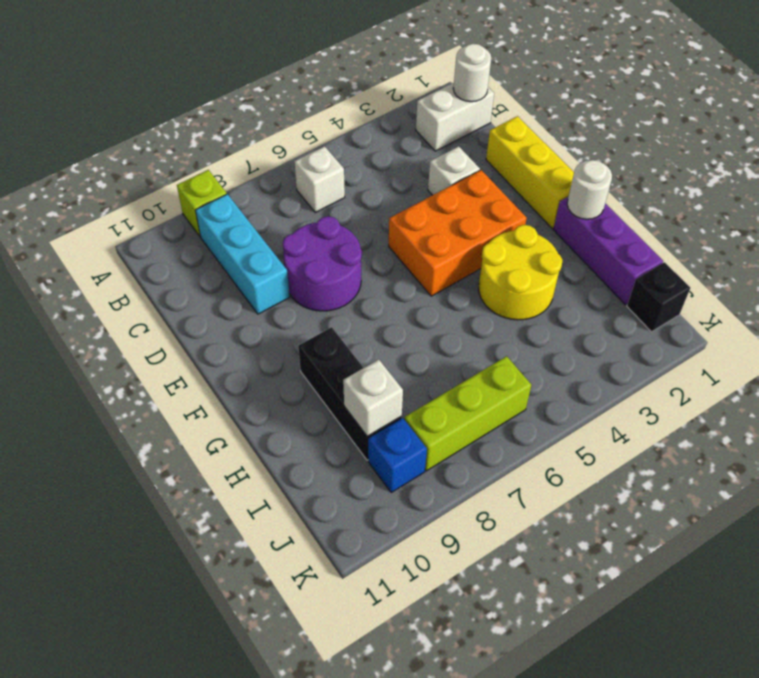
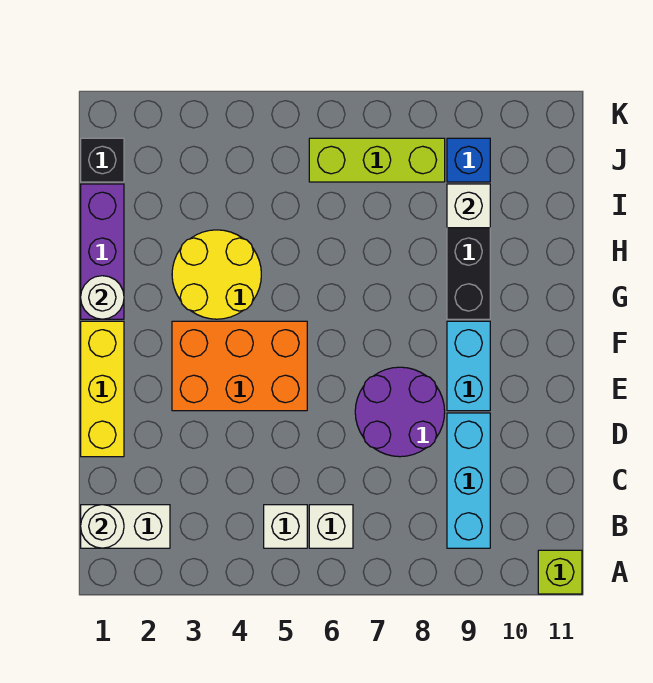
lime 1x1 brick [177,170,227,237] -> lime 1x1 brick moved to [538,550,582,594]
white 1x1 brick [428,146,480,195] -> white 1x1 brick moved to [264,505,307,548]
none -> cyan 1x2 brick [447,321,490,411]

